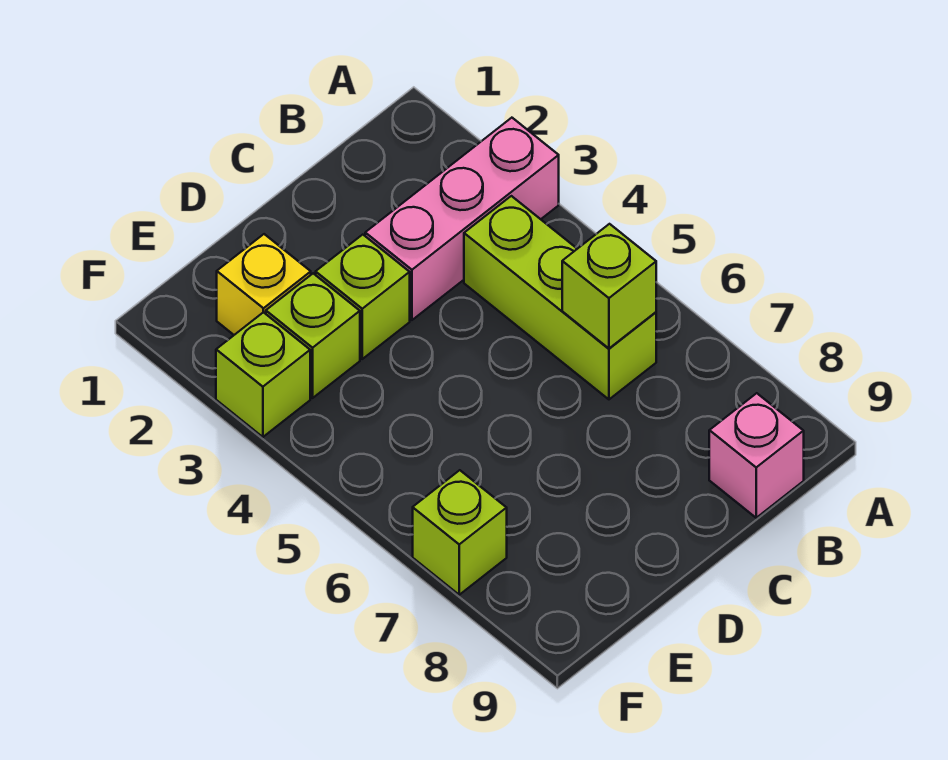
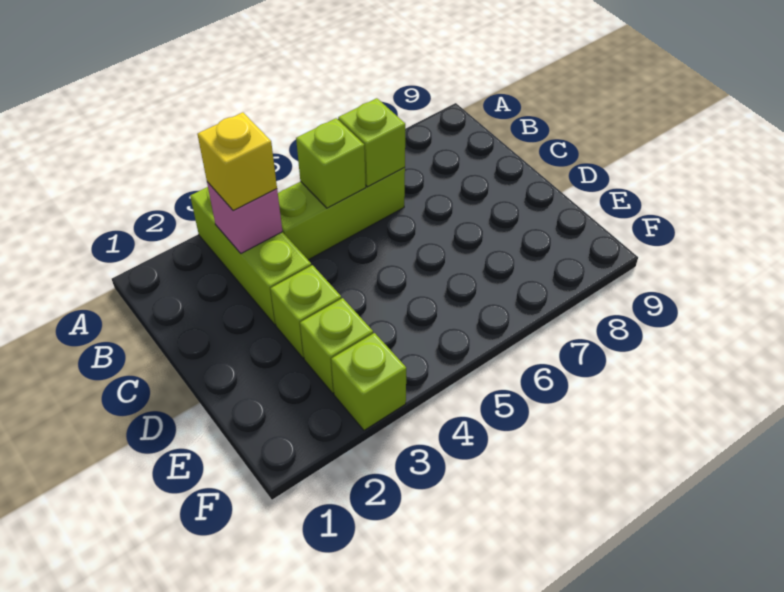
pink 1x3 brick [365,118,559,320] -> lime 1x3 brick [190,187,311,324]
pink 1x1 brick [709,393,804,518] -> pink 1x1 brick moved to [207,182,282,253]
yellow 1x1 brick [217,234,311,335] -> yellow 1x1 brick moved to [197,112,277,211]
lime 1x1 brick [413,470,507,595] -> lime 1x1 brick moved to [296,118,366,208]

